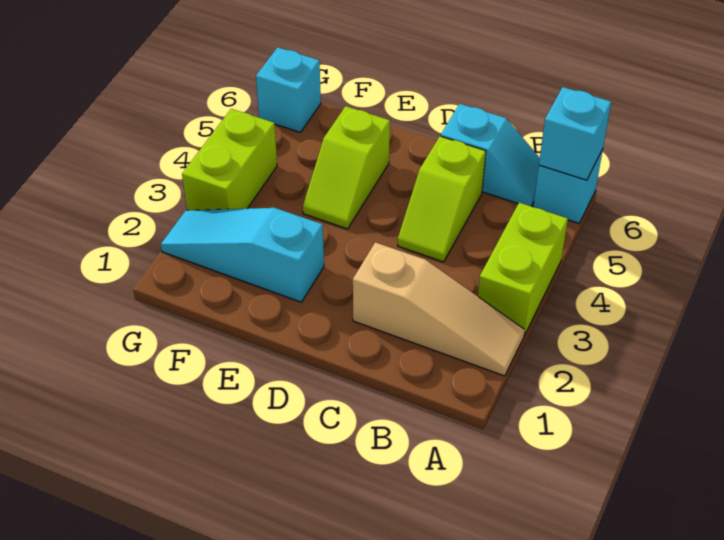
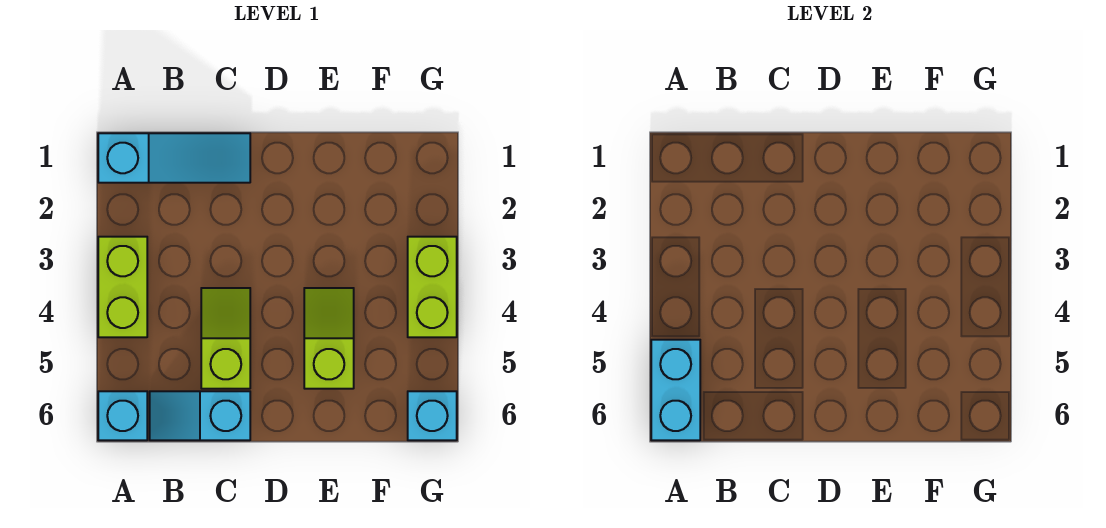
tan 1x3 slope [353,242,525,376] -> none
cyan 1x1 brick [539,87,611,180] -> cyan 1x2 brick [651,340,700,440]
cyan 1x3 slope [161,208,324,302] -> cyan 1x3 slope moved to [98,133,250,183]

